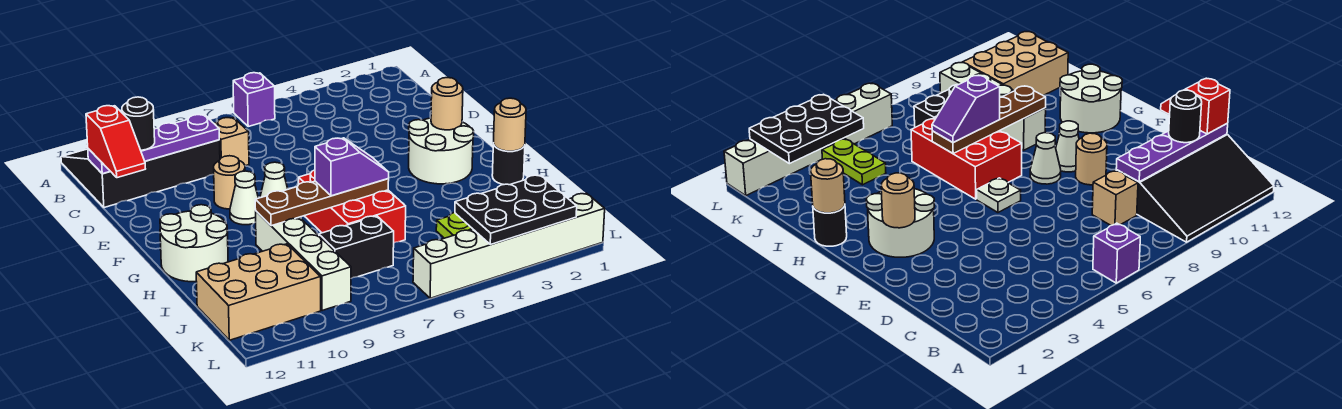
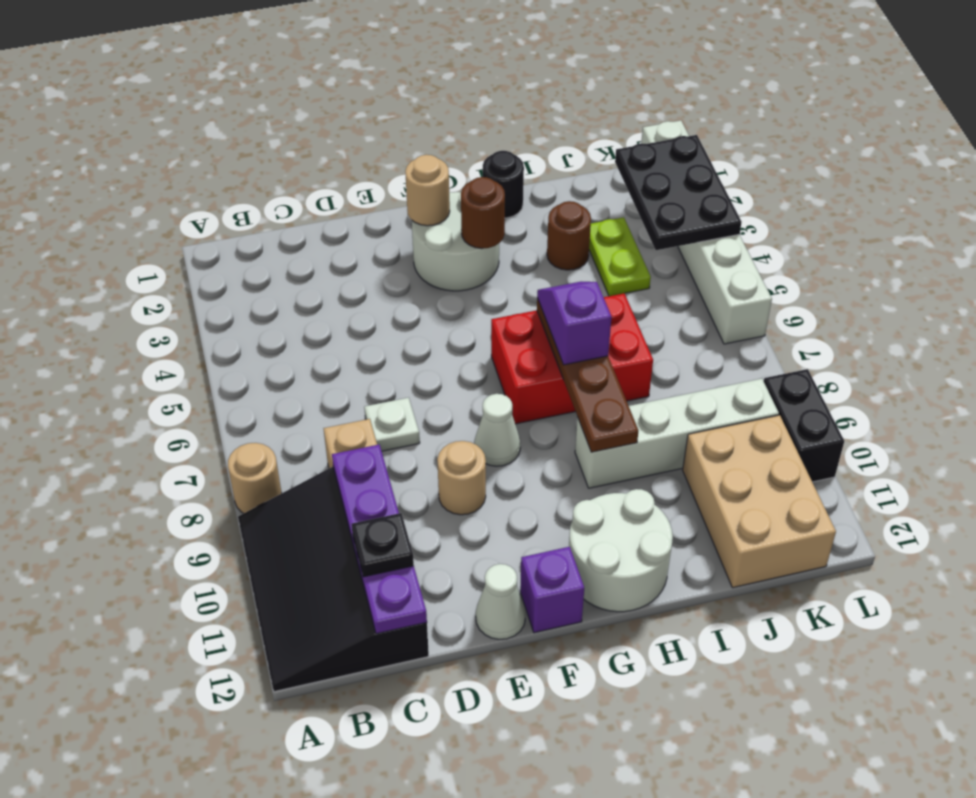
purple 1x1 brick [233,73,275,126] -> purple 1x1 brick moved to [520,547,584,633]
black 1x1 round brick [122,97,155,150] -> black 1x1 plate [351,513,414,577]
red 1x2 slope [86,106,145,178] -> none
white 1x1 plate [977,178,1021,212] -> white 1x1 plate moved to [364,398,420,451]
white 1x1 cone [230,171,258,225] -> white 1x1 cone moved to [476,564,526,639]
none -> brown 1x1 round brick [461,177,505,248]
tan 1x1 round brick [494,98,526,151] -> tan 1x1 round brick moved to [228,443,282,513]
none -> brown 1x1 round brick [547,201,591,270]
lime 1x2 plate [436,212,472,238] -> lime 1x2 plate turned to [589,217,651,296]
black 1x2 brick [319,216,394,278] -> black 1x2 brick moved to [764,369,844,482]

